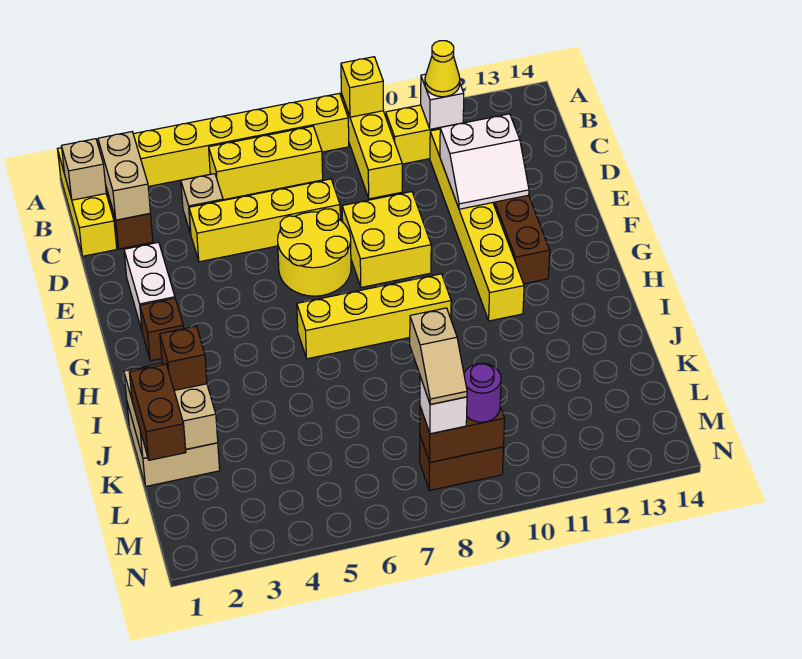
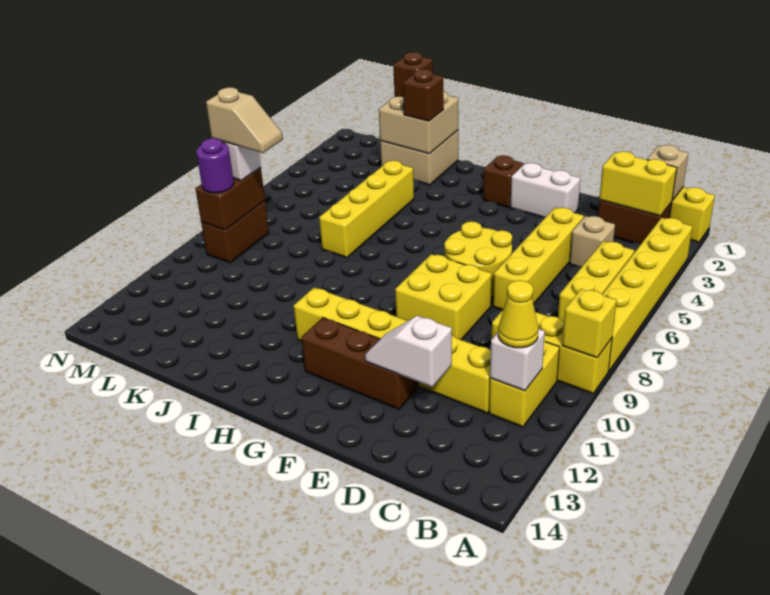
tan 1x2 brick [98,132,150,220] -> yellow 1x2 brick [599,151,677,216]
white 2x2 slope [440,114,529,209] -> white 1x2 slope [365,316,452,387]
yellow 1x4 brick [297,274,451,359] -> yellow 1x4 brick moved to [319,161,414,258]
brown 1x2 brick [129,364,186,460] -> brown 1x1 brick [393,52,433,97]
tan 1x2 slope [410,308,467,405] -> tan 1x2 slope turned to [206,87,283,153]

